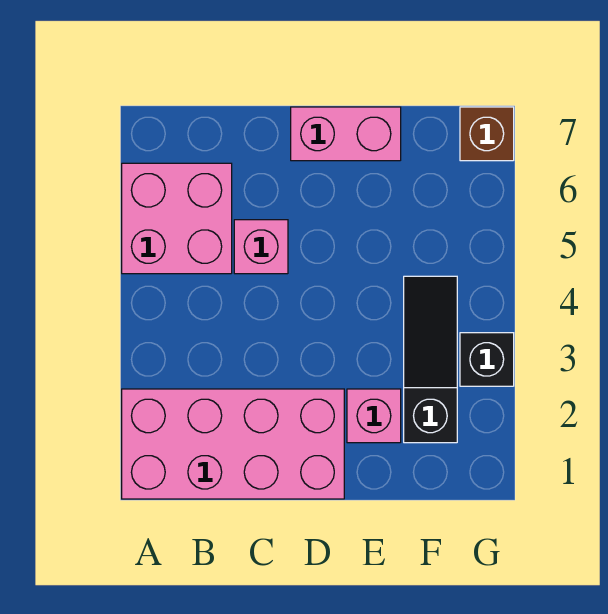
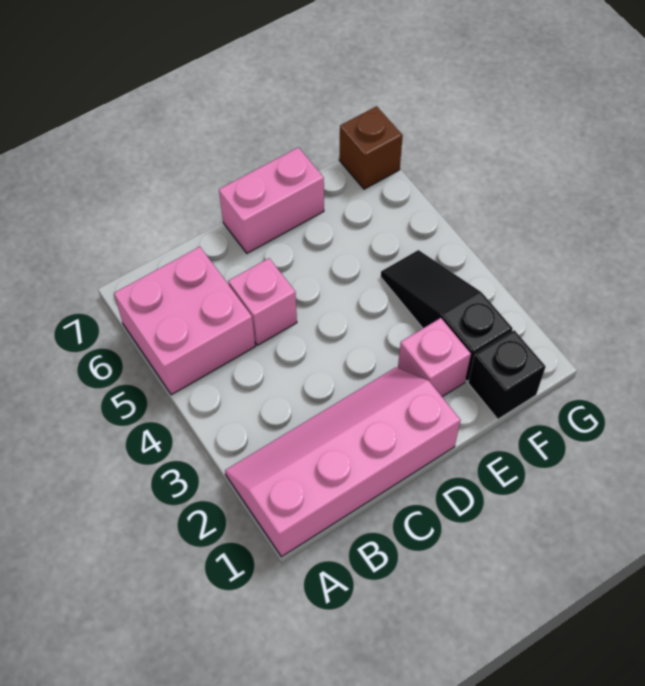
pink 2x4 brick [122,389,344,499] -> pink 2x4 slope [225,367,461,557]
black 1x1 brick [460,333,514,386] -> black 1x1 brick moved to [468,330,546,419]

